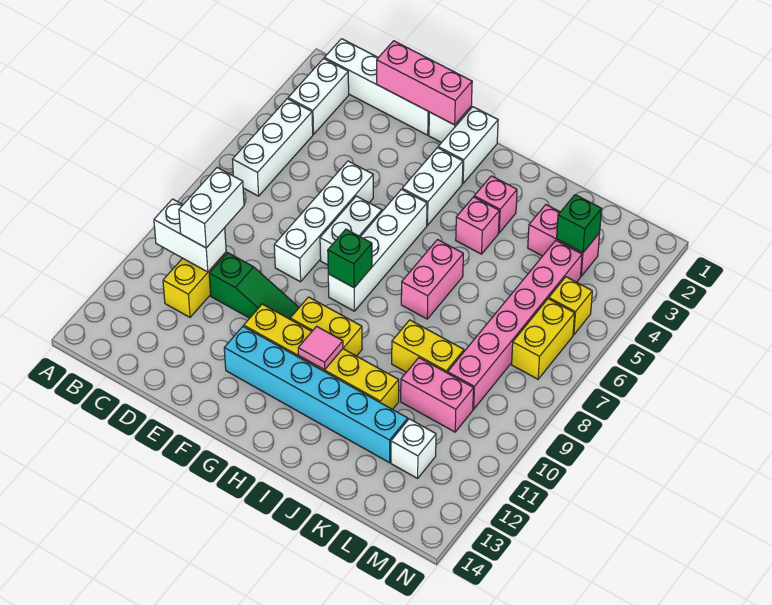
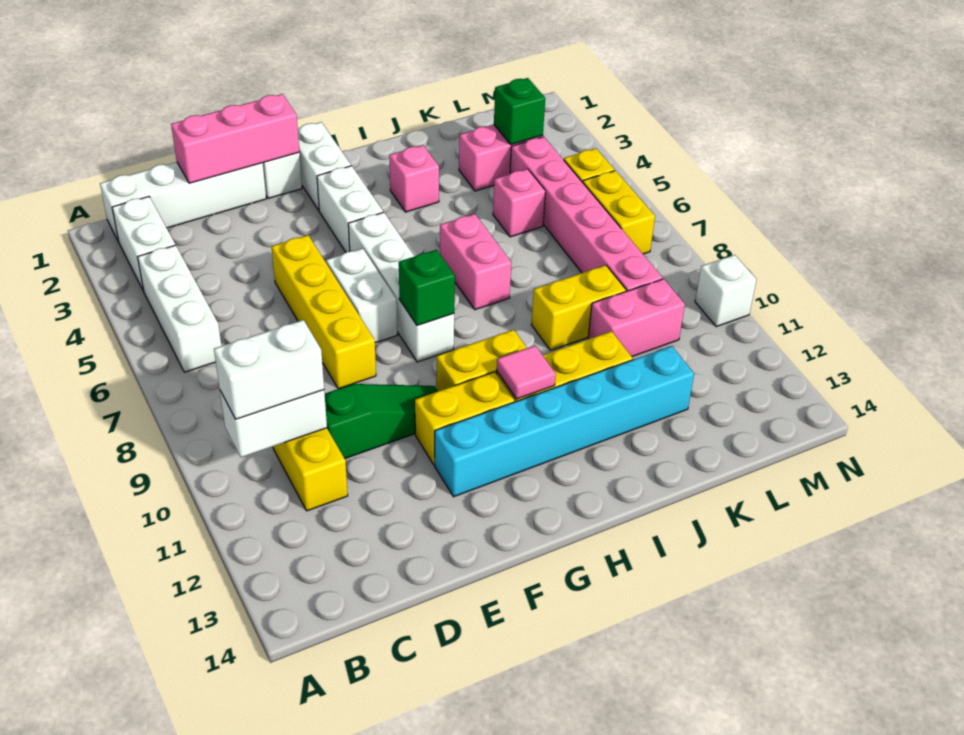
white 1x2 brick [179,168,244,248] -> white 1x2 brick turned to [214,320,324,419]
white 1x4 brick [274,161,373,282] -> yellow 1x4 brick [271,235,376,389]
pink 1x1 brick [456,197,499,254] -> pink 1x1 brick moved to [493,169,545,237]
white 1x1 brick [391,419,436,478] -> white 1x1 brick moved to [695,255,757,327]

